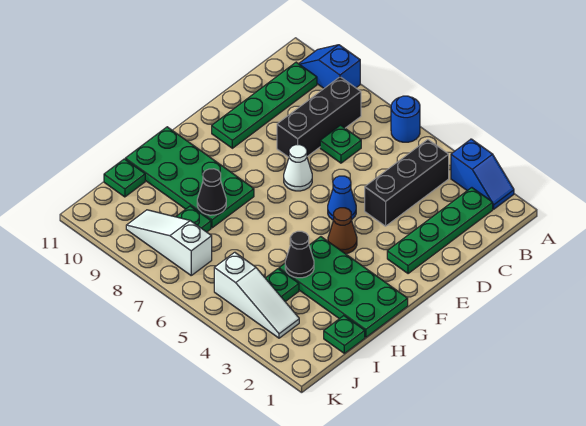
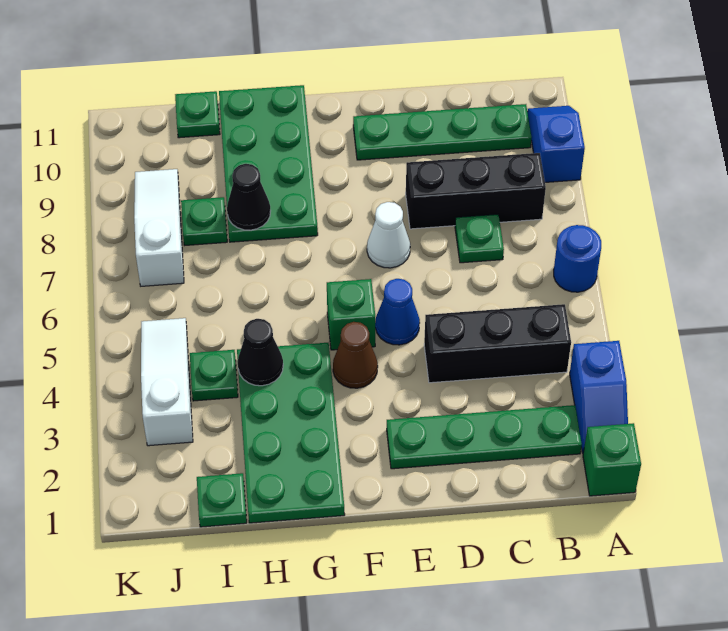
none -> green 1x1 brick [583,423,641,496]
none -> green 1x1 brick [327,279,375,350]
white 1x3 slope [214,252,299,338] -> white 1x3 slope turned to [141,318,193,446]

